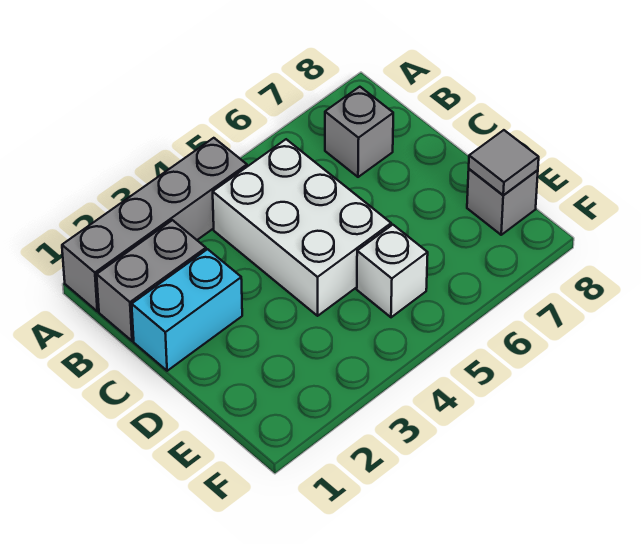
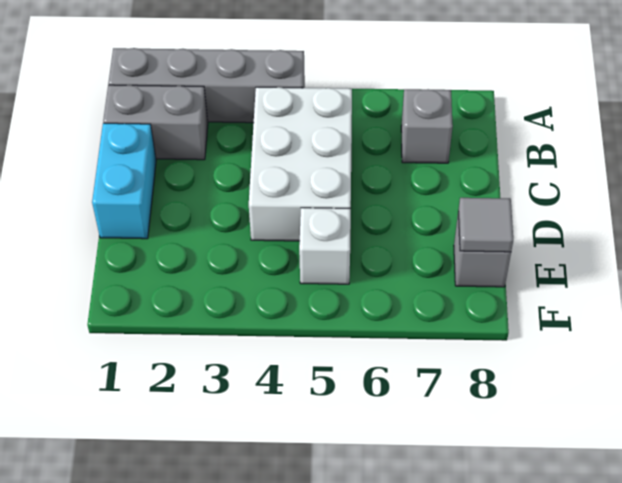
cyan 1x2 brick [132,249,242,371] -> cyan 1x2 brick turned to [92,123,156,239]

